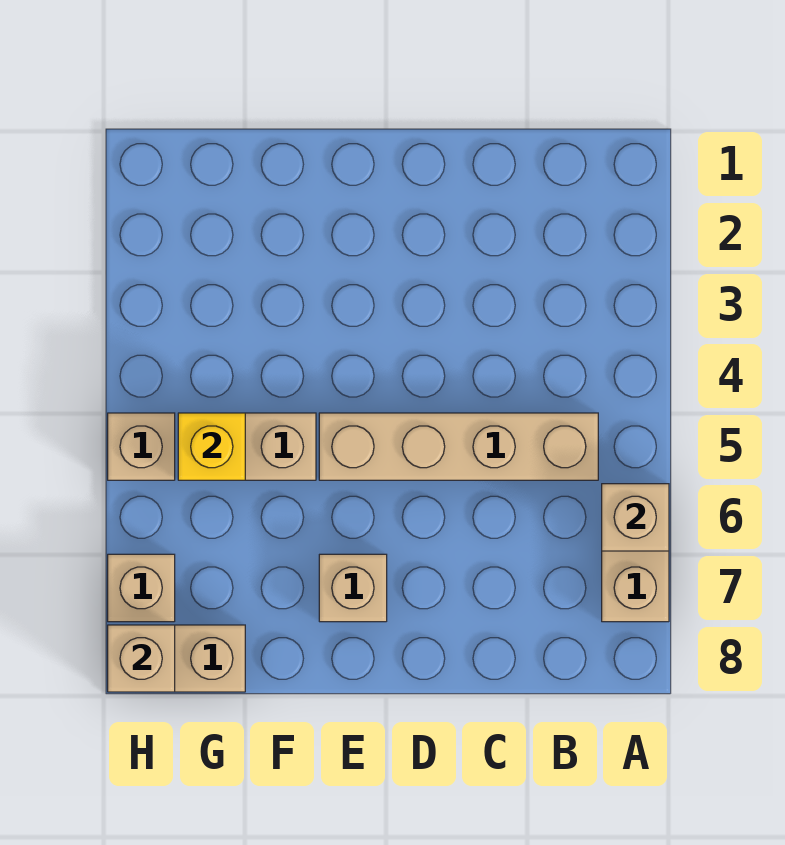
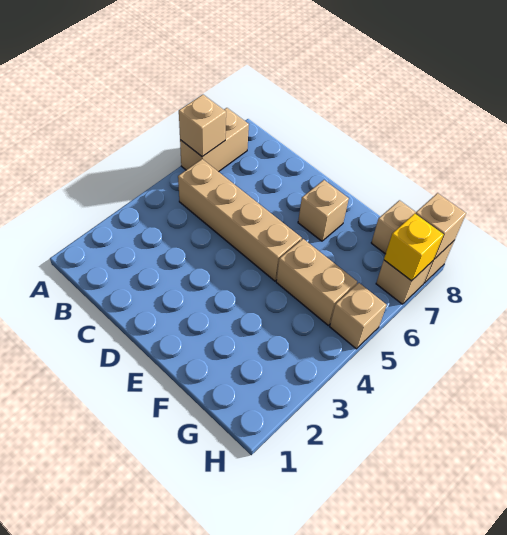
yellow 1x1 brick [178,413,245,480] -> yellow 1x1 brick moved to [384,214,444,281]

